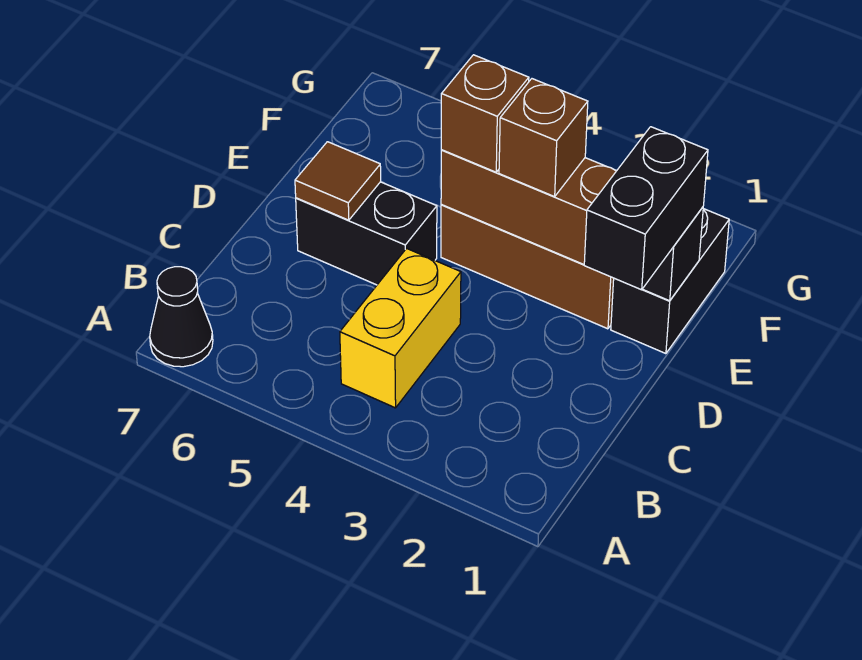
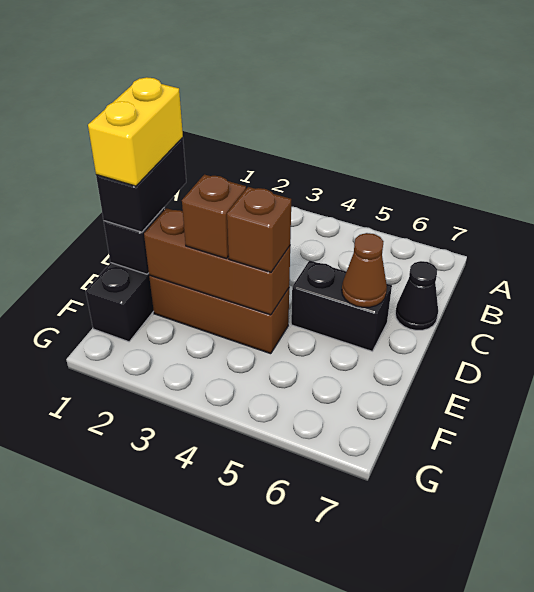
black 1x1 cone [150,267,213,367] -> black 1x1 cone moved to [395,261,438,330]
yellow 1x2 brick [340,248,461,408] -> yellow 1x2 brick moved to [88,77,183,186]
brown 1x1 tile [295,142,381,220] -> brown 1x1 cone [342,233,387,307]

